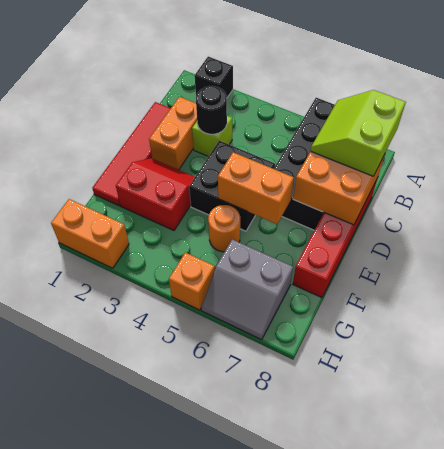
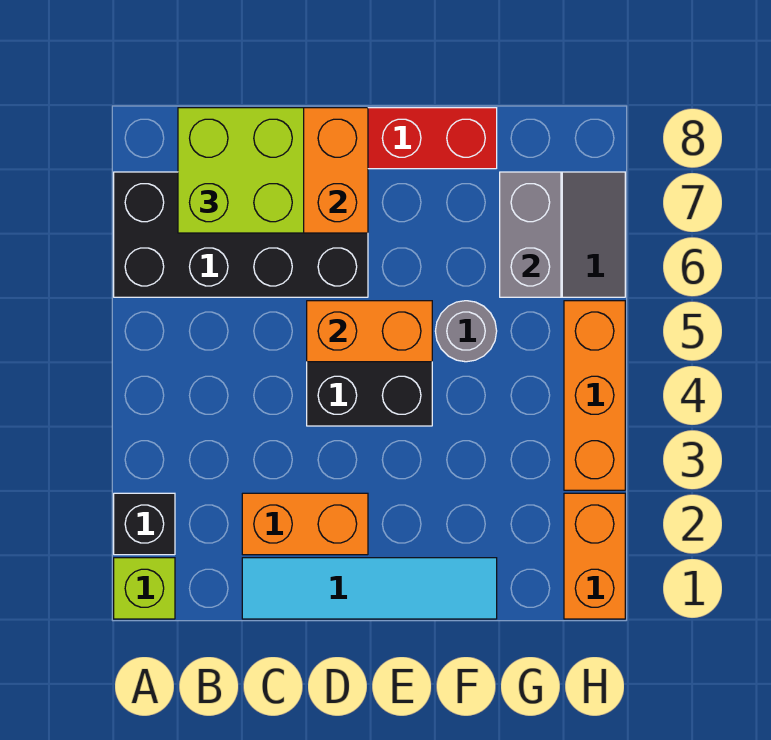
lime 2x2 slope [311,90,406,176] -> lime 2x2 brick [178,108,304,233]
red 1x4 tile [92,102,171,206] -> cyan 1x4 tile [242,558,497,619]
lime 1x1 brick [192,116,232,156] -> lime 1x1 brick moved to [114,558,175,619]
black 1x1 round brick [196,86,227,134] -> none
red 2x2 slope [116,158,195,230] -> none
orange 1x2 brick [218,152,294,224] -> orange 1x2 brick turned to [307,301,432,362]
orange 1x1 round brick [208,205,240,252] -> grey 1x1 round brick [435,301,497,362]
none -> grey 1x2 brick [500,172,561,297]
orange 1x1 brick [169,252,215,310] -> orange 1x3 brick [564,301,625,490]

